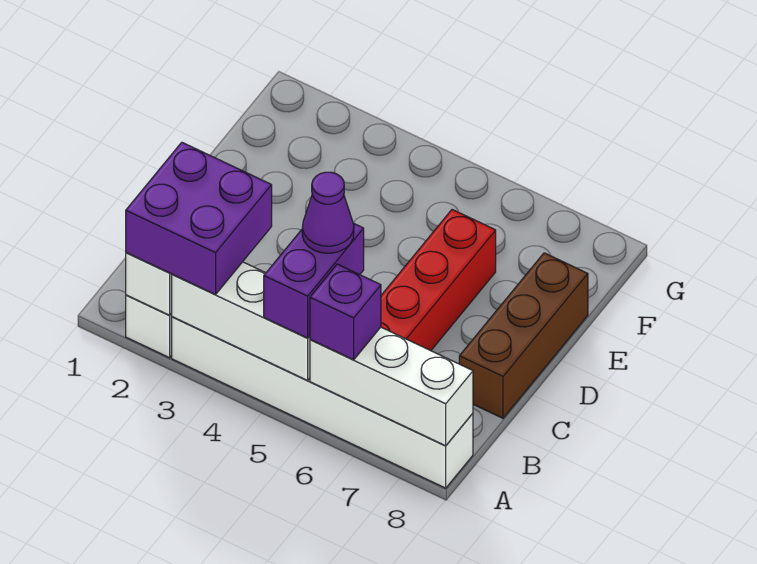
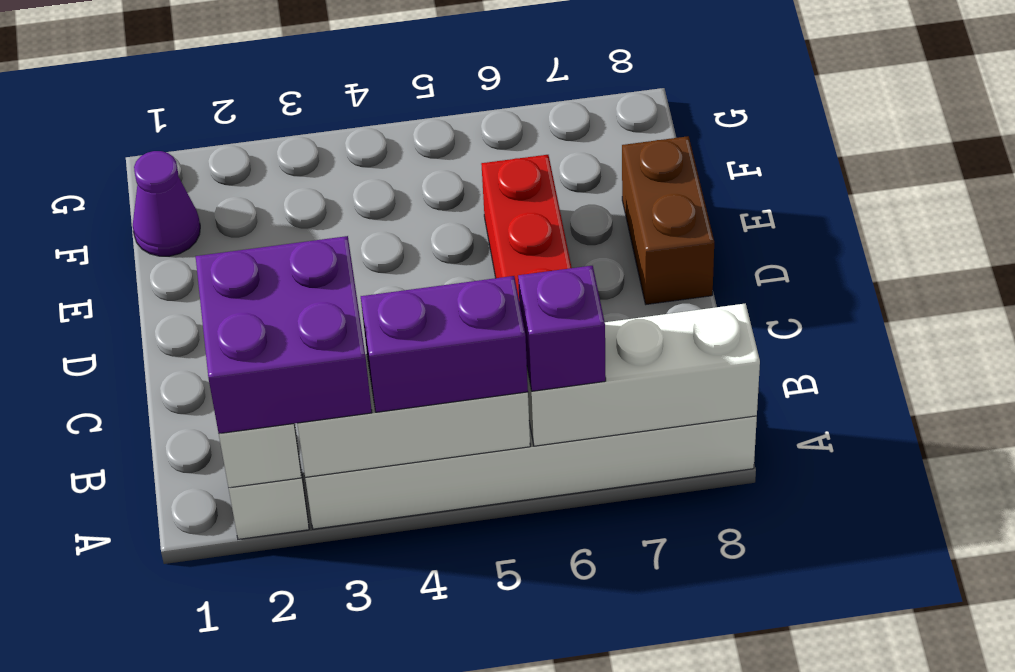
purple 1x2 brick [264,223,364,338] -> purple 1x2 brick turned to [361,276,528,412]
purple 1x1 cone [302,172,354,253] -> purple 1x1 cone moved to [133,151,200,256]
brown 1x3 brick [459,253,588,418] -> brown 1x2 brick [622,136,714,304]

